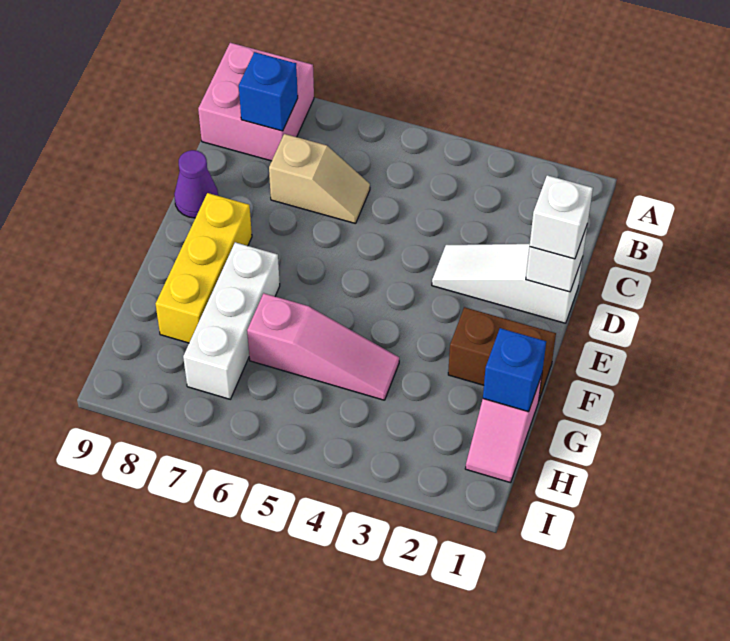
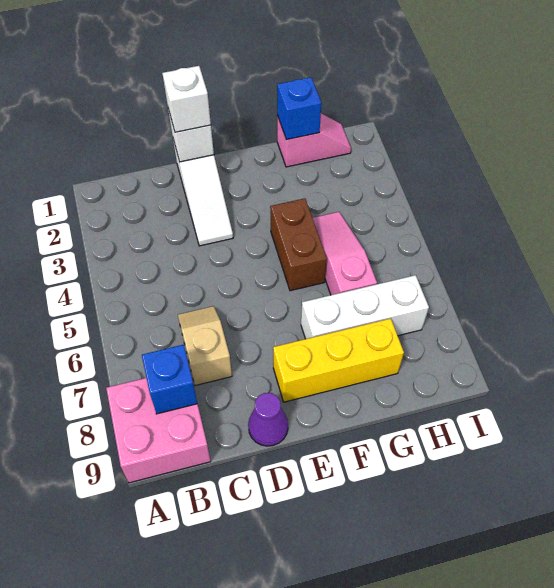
brown 1x2 brick [448,307,556,400] -> brown 1x2 brick moved to [270,198,327,291]

